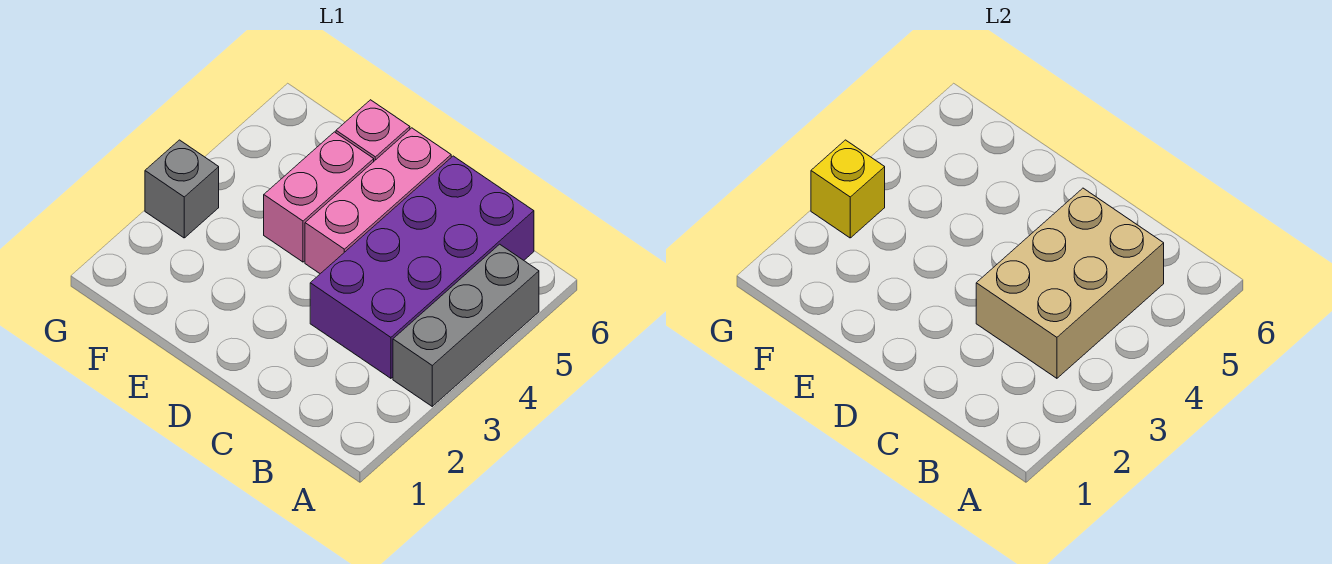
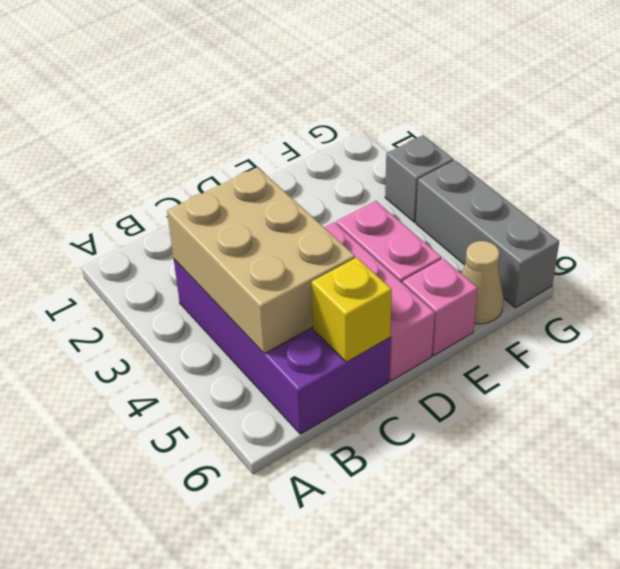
grey 1x3 brick [393,244,539,406] -> grey 1x3 brick moved to [416,160,559,308]
none -> tan 1x1 cone [461,241,504,324]
yellow 1x1 brick [811,140,885,238] -> yellow 1x1 brick moved to [312,257,392,362]

